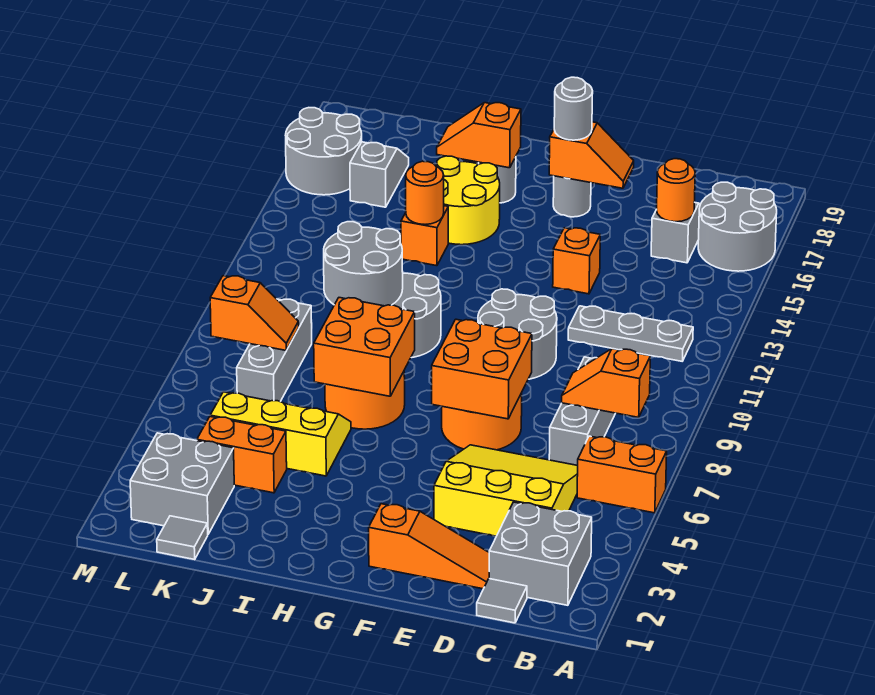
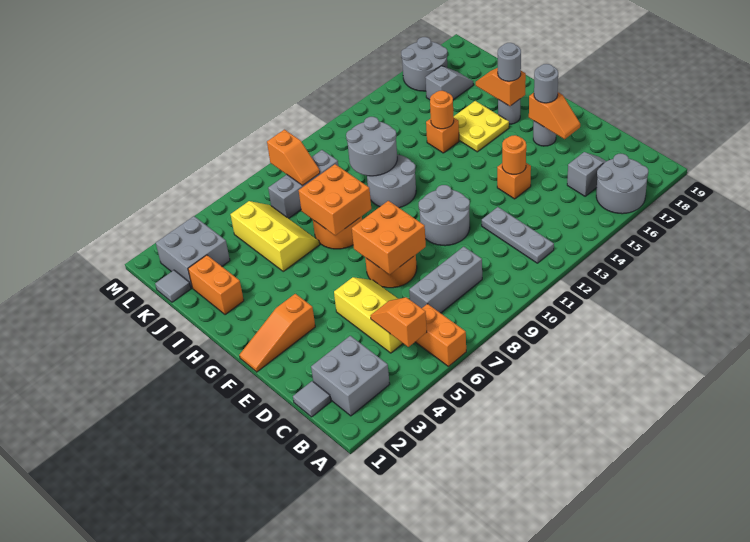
orange 1x2 slope [562,349,650,417] -> orange 1x2 slope moved to [371,297,427,347]
yellow 3x3 slope [434,445,578,536] -> yellow 2x3 slope [334,277,403,353]
orange 1x1 round brick [656,159,695,222] -> orange 1x1 round brick moved to [502,135,526,174]
orange 1x3 slope [369,504,489,589] -> orange 1x3 slope turned to [239,294,315,372]
yellow 2x2 round brick [437,156,500,245] -> yellow 2x2 plate [454,101,509,152]
none -> grey 1x1 round brick [498,43,521,81]
orange 1x2 brick [197,417,287,493] -> orange 1x2 brick moved to [188,255,244,315]

